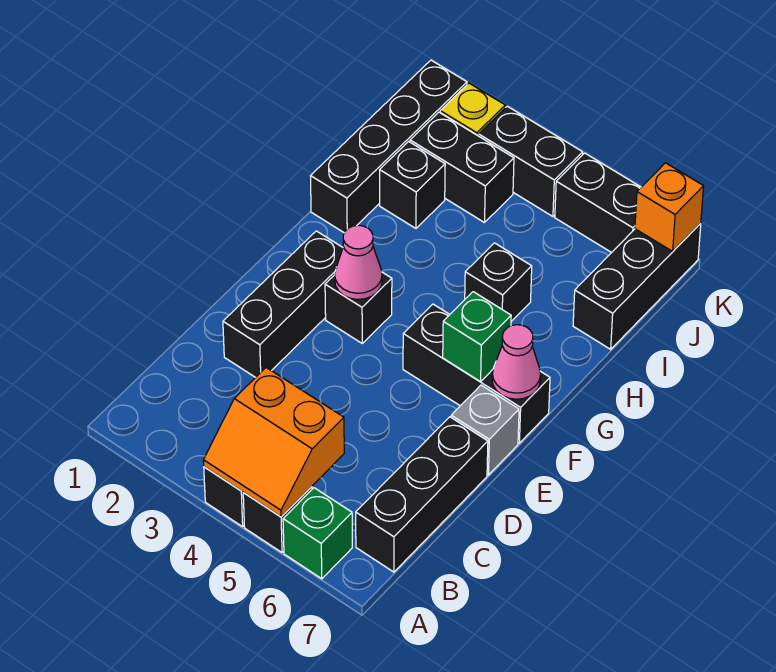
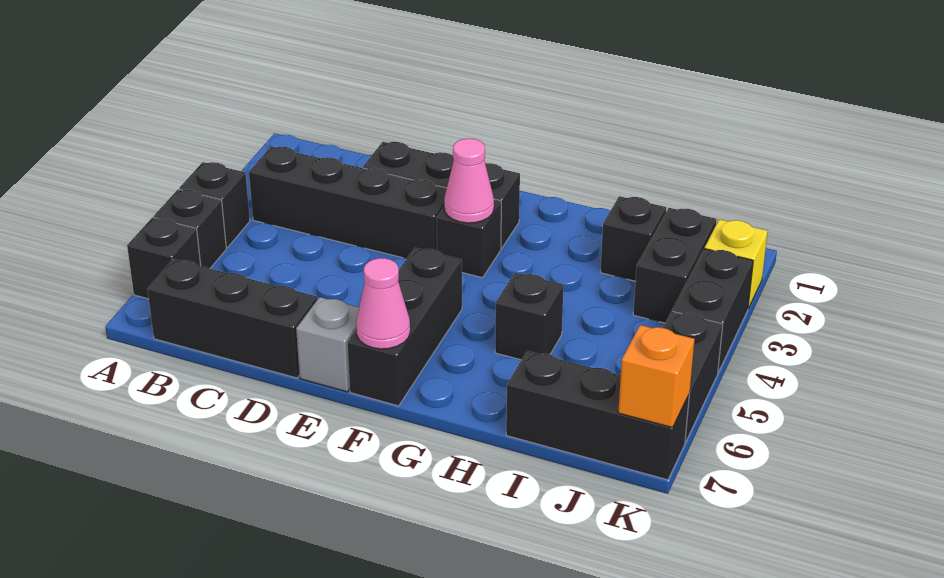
orange 2x2 slope [203,368,344,517] -> none
green 1x1 brick [283,488,352,579] -> black 1x1 brick [127,217,201,299]
green 1x1 brick [443,292,511,382] -> none
black 1x4 brick [311,60,467,232] -> black 1x4 brick moved to [249,146,447,258]

